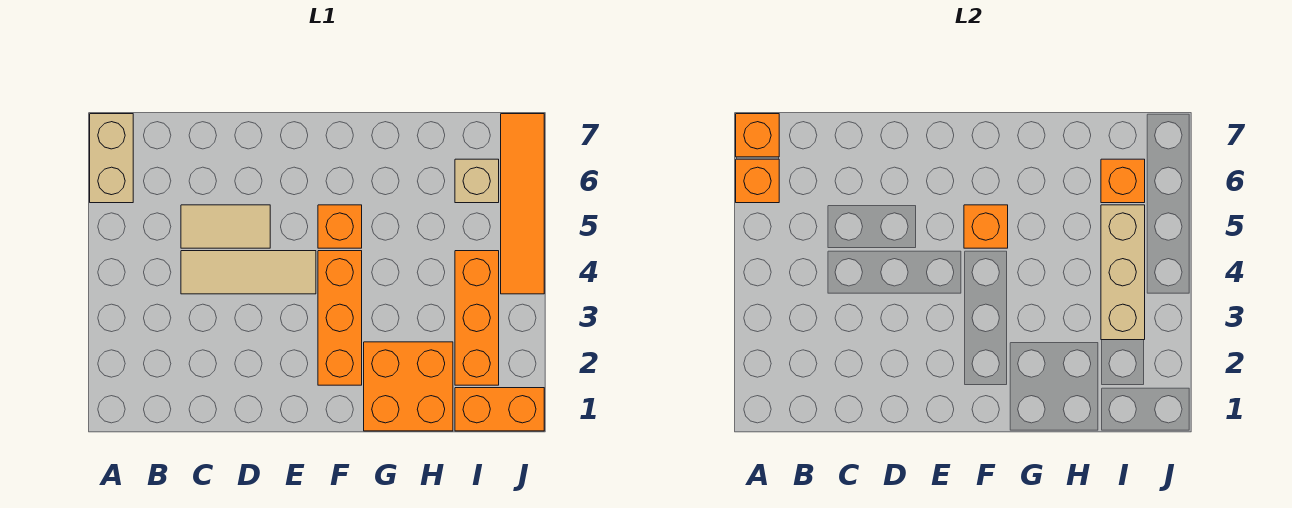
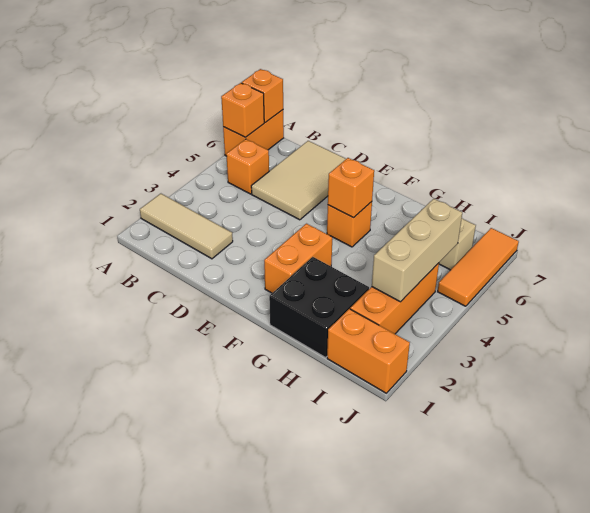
tan 1x2 brick [90,114,133,203] -> orange 1x2 brick [223,110,284,156]
tan 1x3 tile [181,251,316,294] -> tan 1x3 tile moved to [140,194,233,259]
tan 1x2 tile [181,205,270,248] -> tan 2x3 tile [251,141,346,220]
orange 1x3 brick [318,251,362,385] -> orange 1x2 brick [264,224,332,293]
orange 2x2 brick [364,342,453,431] -> black 2x2 brick [269,257,369,358]
orange 1x1 brick [1101,159,1145,203] -> orange 1x1 brick moved to [226,139,269,194]
orange 1x4 tile [501,114,544,294] -> orange 1x3 tile [438,228,519,306]

